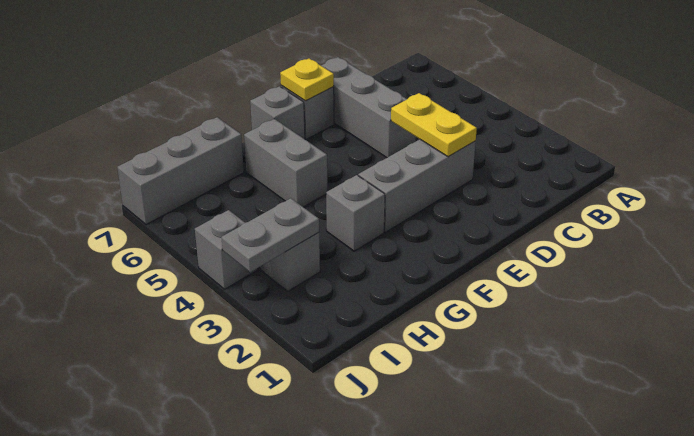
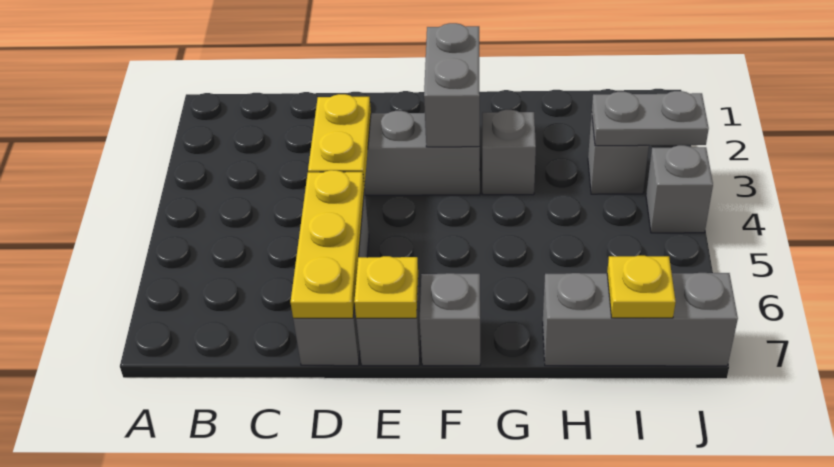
none -> yellow 1x3 plate [291,170,364,318]
grey 1x2 brick [244,119,327,207] -> grey 1x2 brick moved to [424,23,480,147]
none -> yellow 1x1 plate [607,256,676,318]

